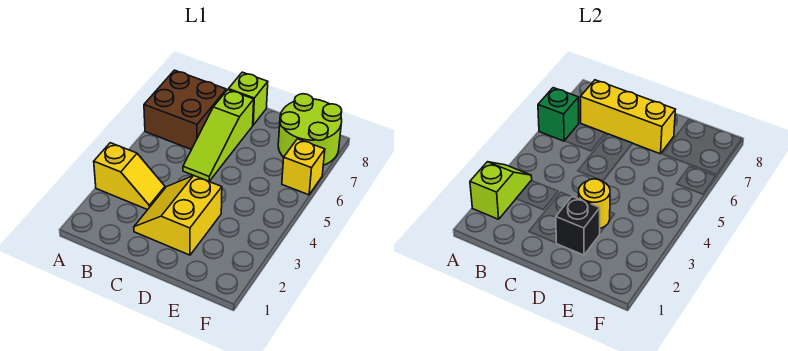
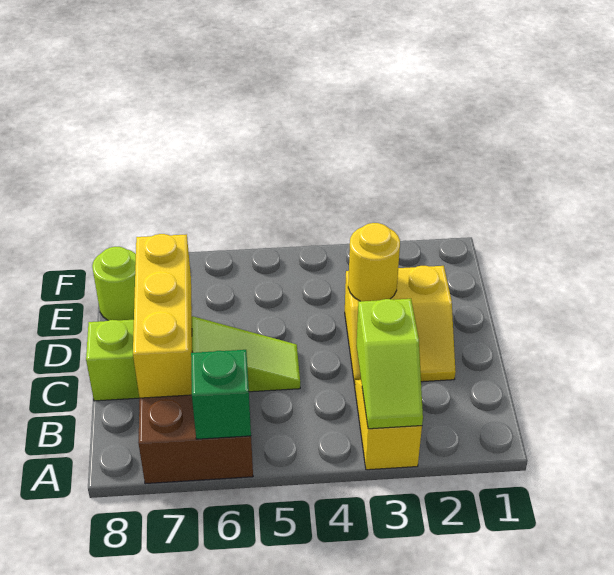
lime 1x2 slope [470,162,532,219] -> lime 1x2 slope turned to [356,299,423,429]
black 1x1 brick [556,196,600,255] -> none
lime 2x2 round brick [278,94,342,165] -> lime 1x1 round brick [92,247,136,320]
yellow 1x1 brick [282,139,325,195] -> none

